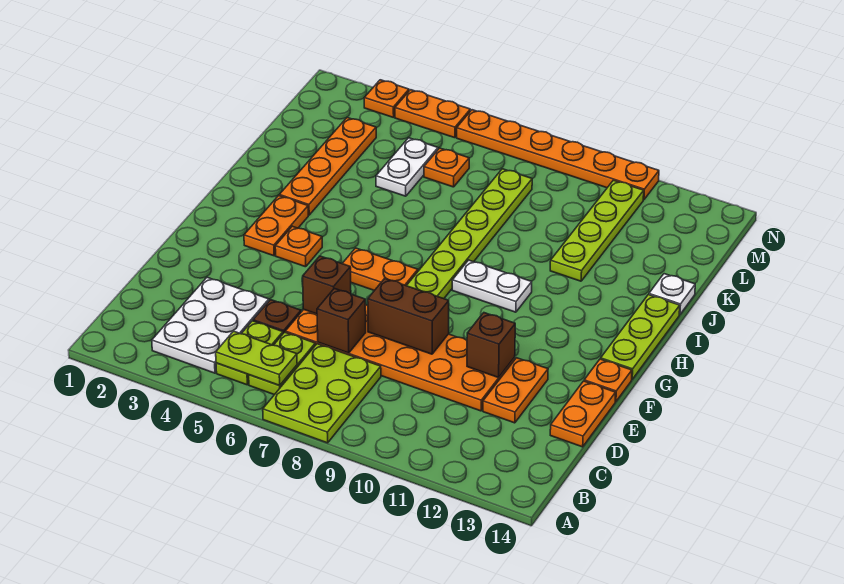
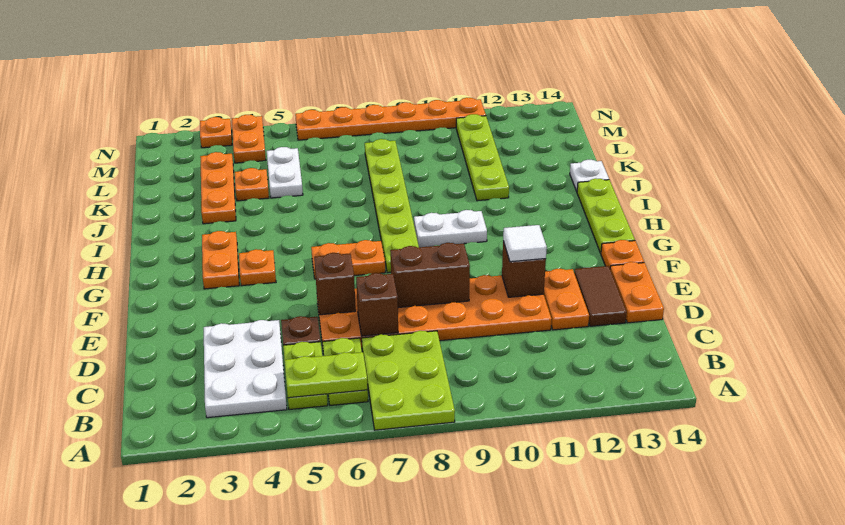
none -> brown 1x2 tile [574,266,627,326]
none -> white 1x1 tile [503,225,547,262]
orange 1x4 plate [279,118,376,215] -> orange 1x3 plate [200,152,236,224]
orange 1x1 plate [424,148,469,187] -> orange 1x1 plate moved to [235,168,269,201]
orange 1x2 plate [395,90,470,138] -> orange 1x2 plate turned to [232,115,266,163]

